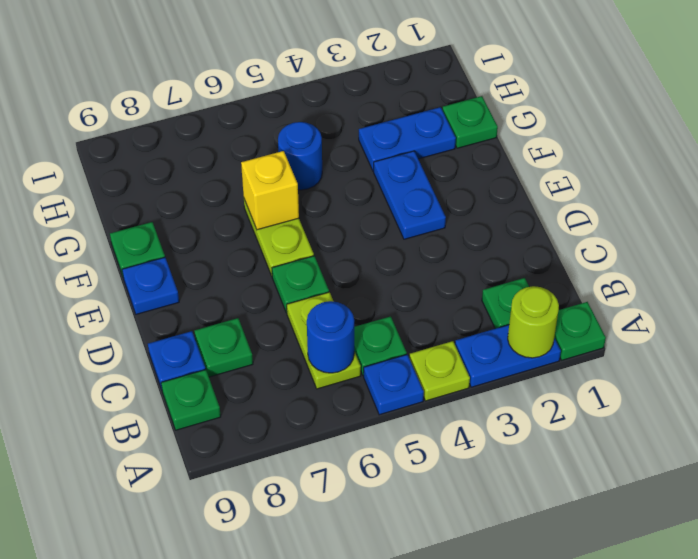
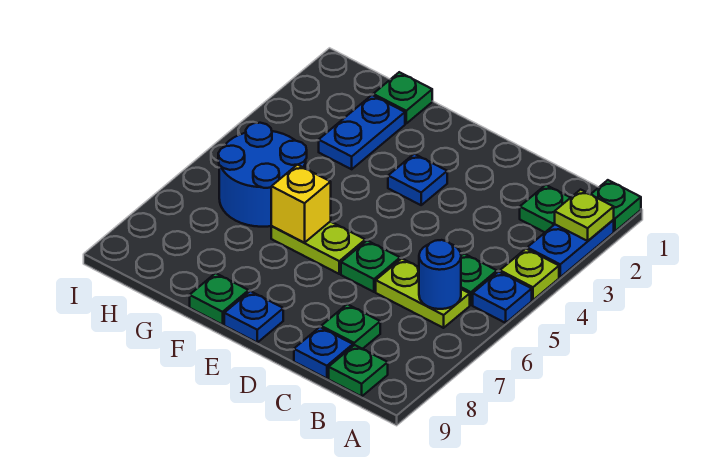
lime 1x1 round brick [508,286,559,358] -> lime 1x1 plate [555,190,614,241]
blue 1x2 plate [374,151,446,239] -> blue 1x1 plate [388,154,447,205]
blue 1x1 round brick [278,122,322,190] -> blue 2x2 round brick [218,123,307,227]

